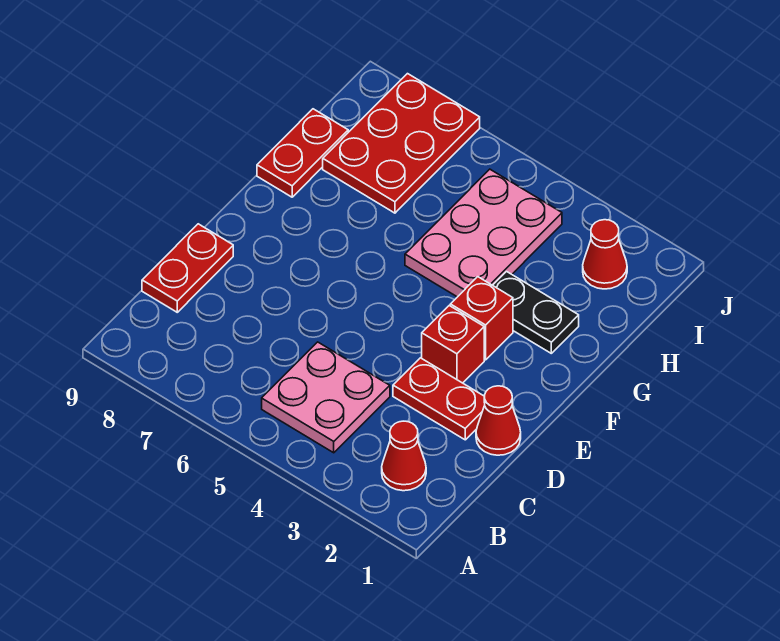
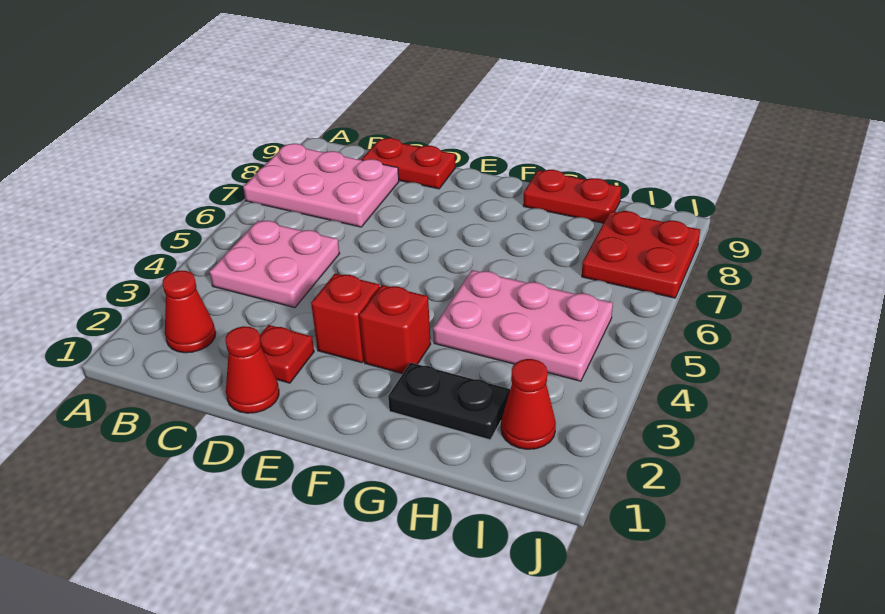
none -> pink 2x3 plate [243,144,399,227]
red 1x2 plate [393,358,485,440] -> red 1x1 plate [260,325,314,383]
black 1x2 plate [493,272,579,353] -> black 1x2 plate turned to [388,363,510,440]
red 2x3 plate [323,74,480,213] -> red 2x2 plate [582,211,700,298]

